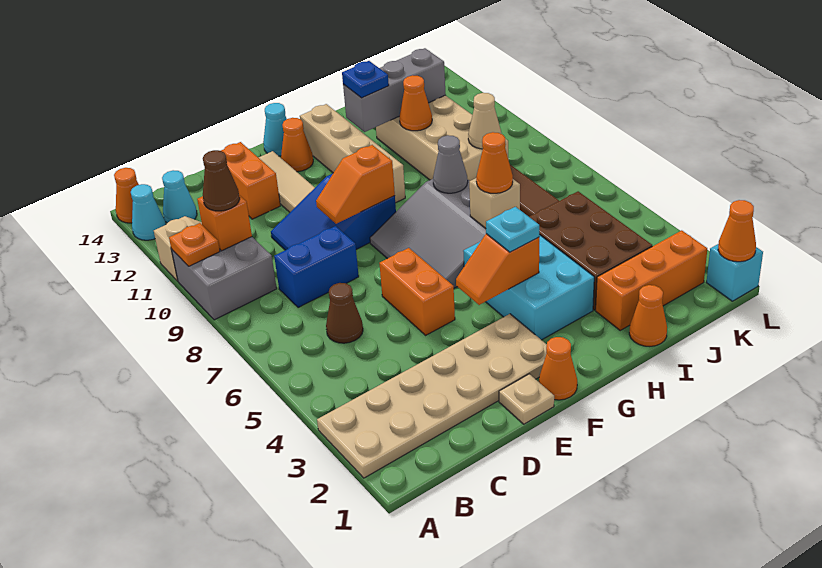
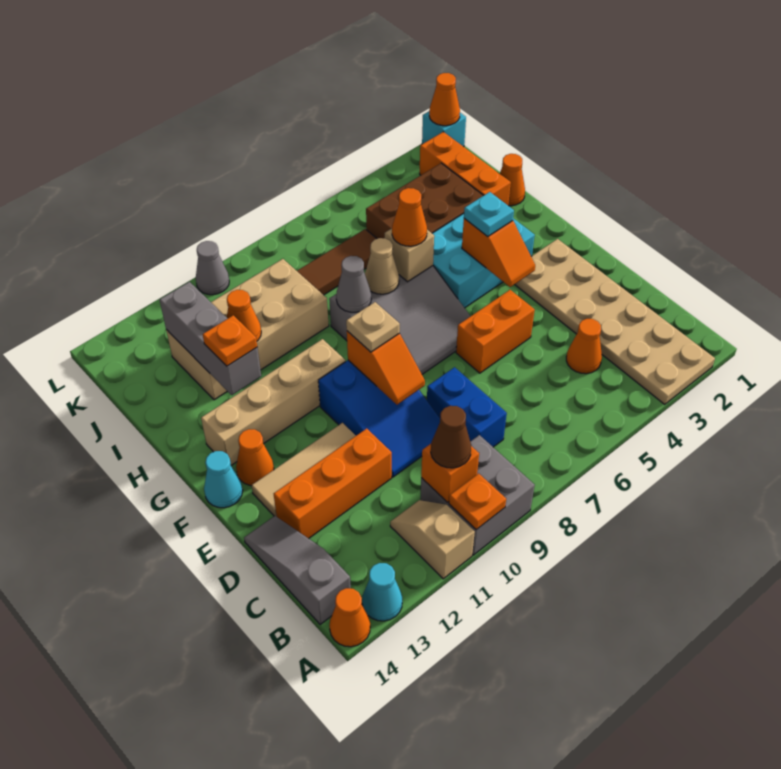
cyan 1x1 cone [162,170,197,223] -> none
none -> grey 1x3 slope [244,516,351,625]
brown 1x1 cone [326,283,363,343] -> none
orange 1x2 brick [221,142,280,219] -> orange 1x3 brick [274,429,392,539]
tan 1x1 plate [499,374,554,424] -> tan 1x1 plate moved to [346,302,400,352]
orange 1x1 cone [539,337,577,400] -> orange 1x1 cone moved to [566,319,602,374]
blue 1x1 plate [342,61,389,98] -> orange 1x1 plate [203,315,257,366]
tan 1x1 cone [468,93,502,149] -> tan 1x1 cone moved to [365,238,399,294]
none -> grey 1x1 cone [196,241,229,295]

